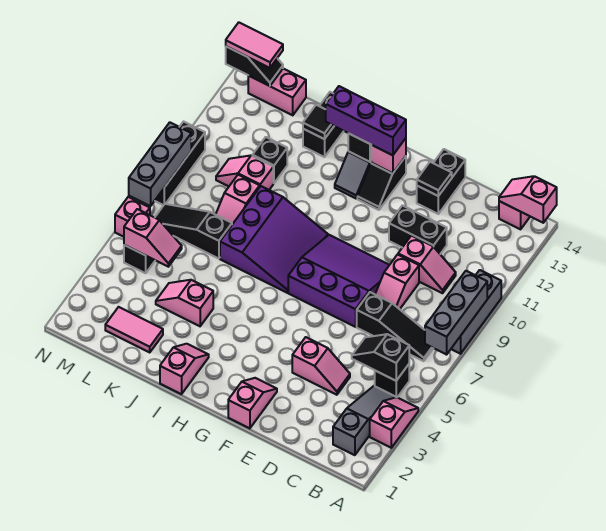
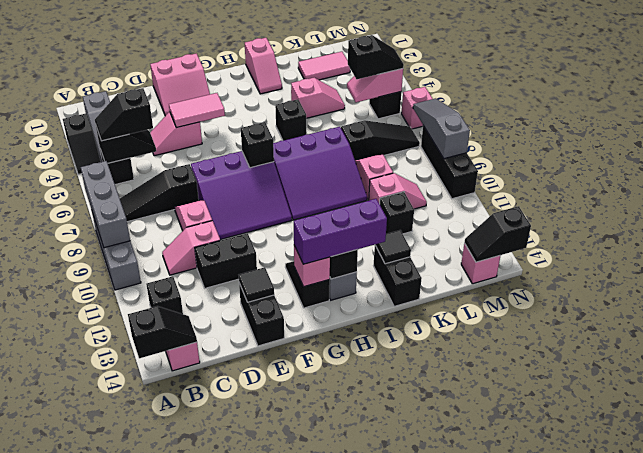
pink 1x2 slope [370,397,418,448] -> black 1x2 slope [63,113,101,174]
pink 1x2 slope [499,176,557,223] -> black 1x2 slope [128,306,197,358]
none -> black 1x2 slope [95,88,153,141]
none -> black 1x1 brick [146,276,183,314]
pink 1x2 slope [228,378,277,428] -> pink 2x2 slope [150,53,210,116]
none -> black 1x1 brick [241,122,274,168]
purple 3x3 slope [220,186,328,293] -> purple 3x3 slope turned to [273,127,367,220]
none -> black 1x1 brick [275,99,307,141]
none -> black 1x2 slope [348,35,404,79]
pink 1x2 brick [248,69,306,115] -> pink 1x1 brick [461,243,501,284]
pink 1x2 tile [226,22,283,68] -> pink 1x2 tile moved to [169,93,225,128]
grey 1x3 brick [129,122,191,206] -> grey 1x3 slope [413,98,470,159]

